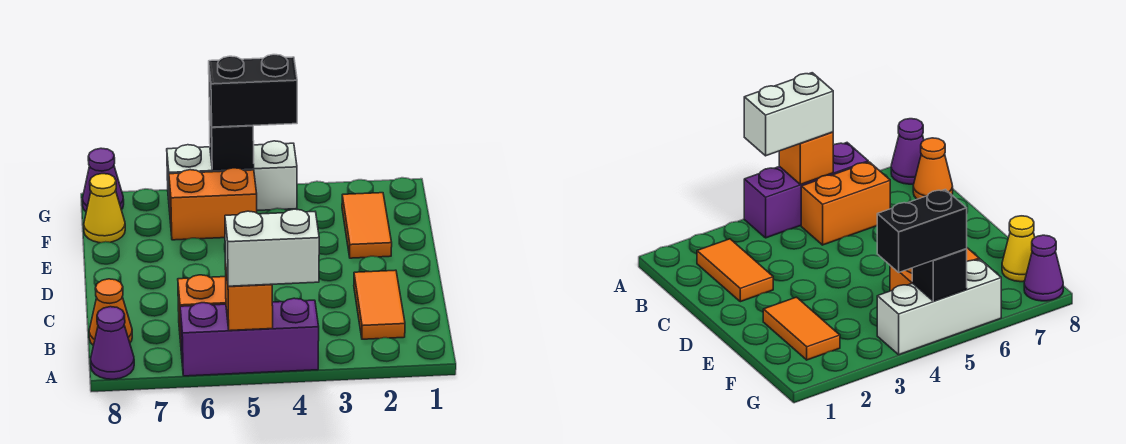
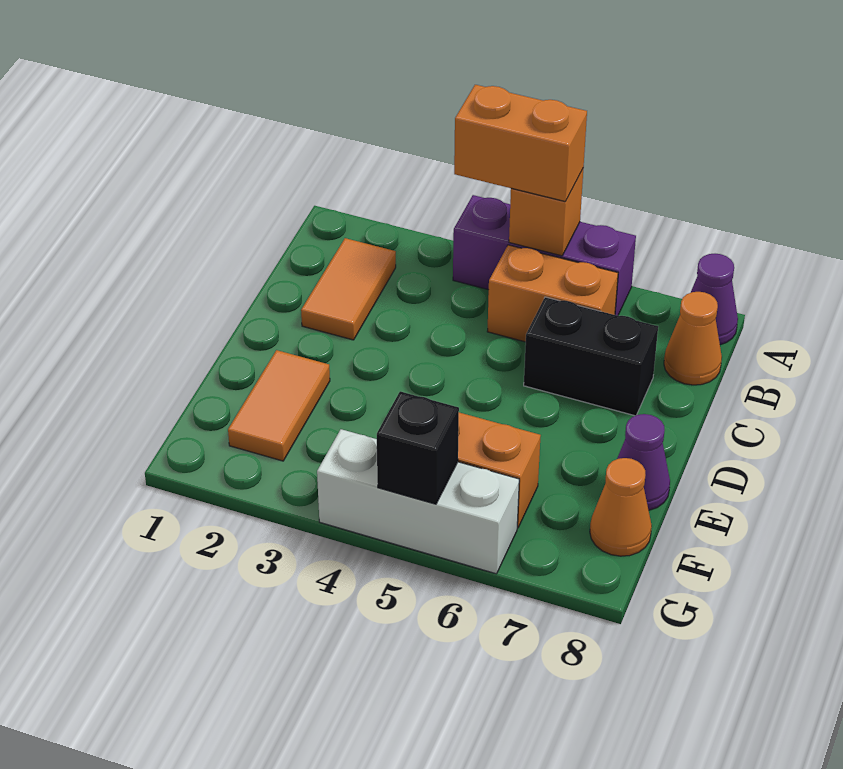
white 1x2 brick [225,209,319,286] -> orange 1x2 brick [454,85,587,202]
yellow 1x1 cone [84,174,125,243] -> orange 1x1 cone [590,458,652,556]
black 1x2 brick [209,55,297,127] -> black 1x2 brick moved to [524,297,658,416]
purple 1x1 cone [82,148,124,211] -> purple 1x1 cone moved to [617,414,670,510]

